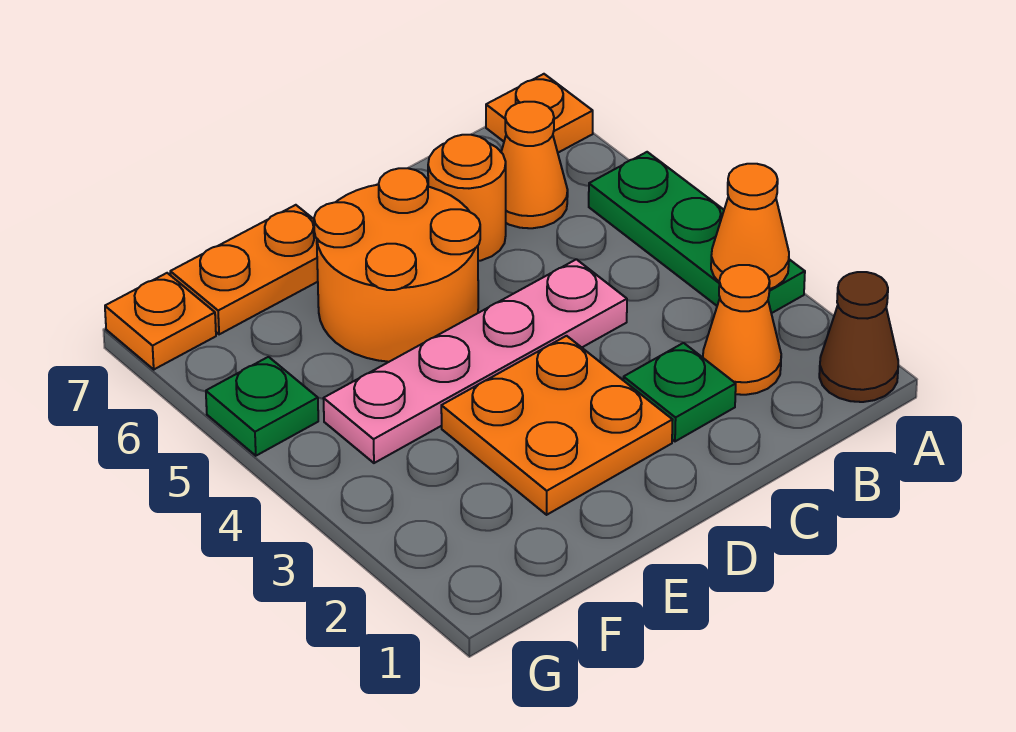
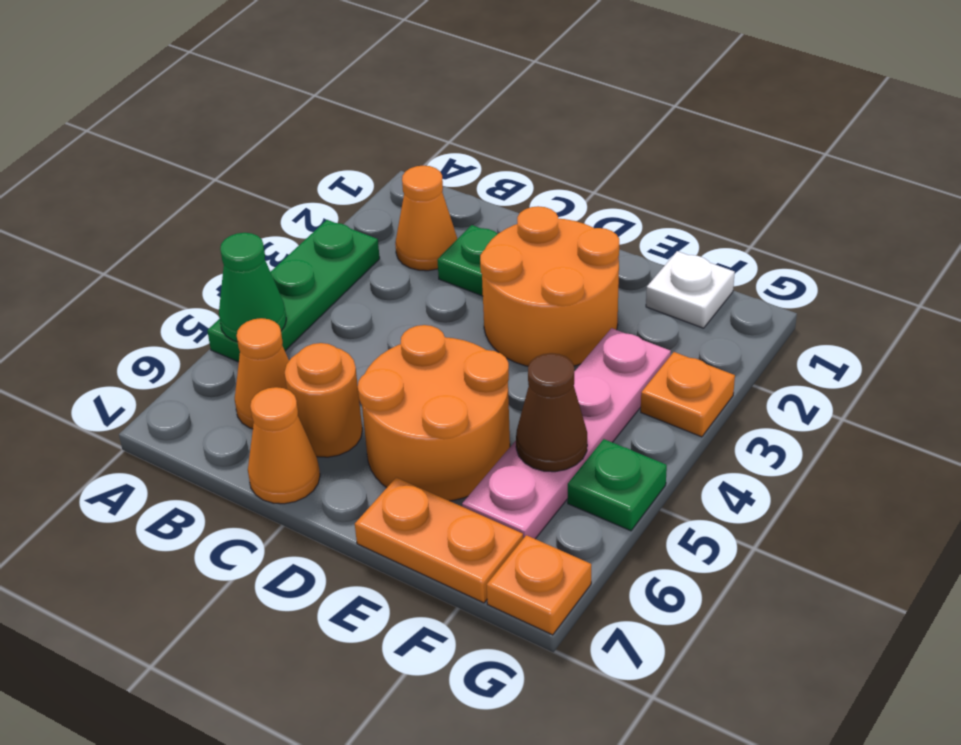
brown 1x1 cone [819,272,898,402] -> brown 1x1 cone moved to [516,353,587,472]
orange 1x1 cone [711,164,789,289] -> orange 1x1 cone moved to [248,387,320,504]
none -> green 1x1 cone [219,233,286,342]
orange 1x1 plate [486,74,593,153] -> orange 1x1 plate moved to [641,352,735,437]
pink 1x4 plate [323,259,627,463] -> pink 1x4 plate turned to [462,328,671,539]
orange 2x2 plate [441,336,672,515] -> orange 2x2 round brick [480,206,619,366]
none -> white 1x1 plate [646,251,735,328]

